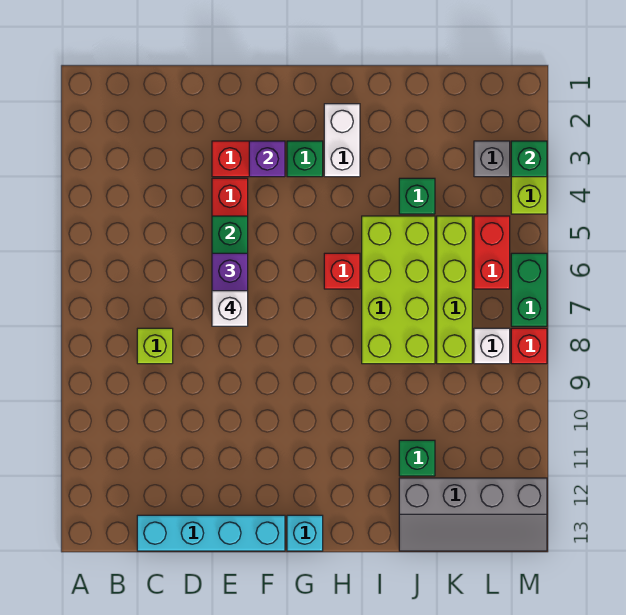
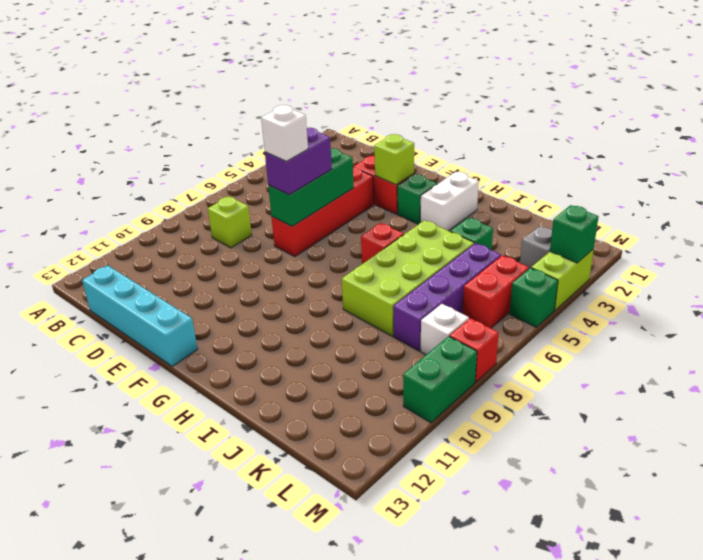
purple 1x1 brick [249,141,285,177] -> lime 1x1 brick [374,134,414,185]
cyan 1x1 brick [287,515,323,551] -> none
green 1x1 brick [399,440,435,476] -> green 1x1 brick moved to [510,268,558,327]
grey 2x4 slope [399,478,547,551] -> none
lime 1x4 brick [437,216,472,364] -> purple 1x4 brick [393,243,501,351]
green 1x2 brick [511,253,547,326] -> green 1x2 brick moved to [403,336,477,423]

